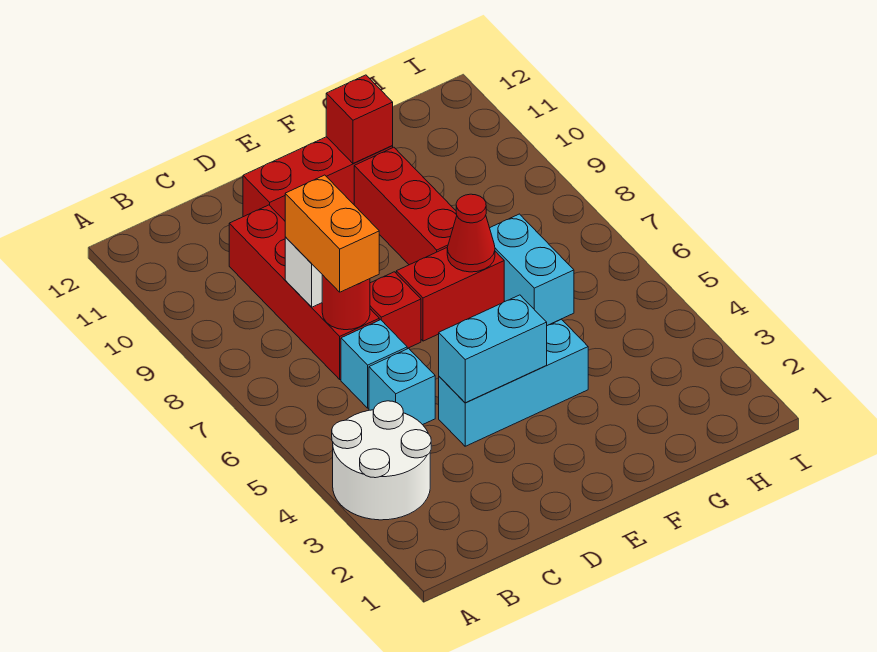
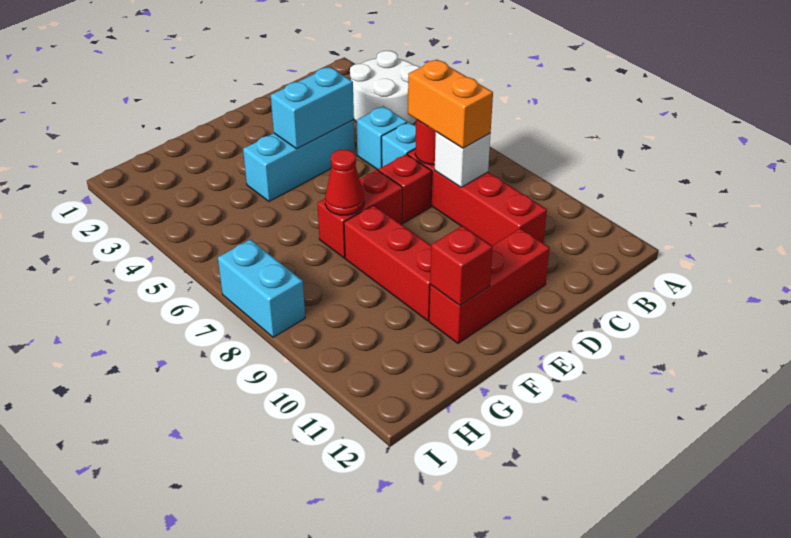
cyan 1x2 brick [490,214,574,325] -> cyan 1x2 brick moved to [218,240,305,337]

